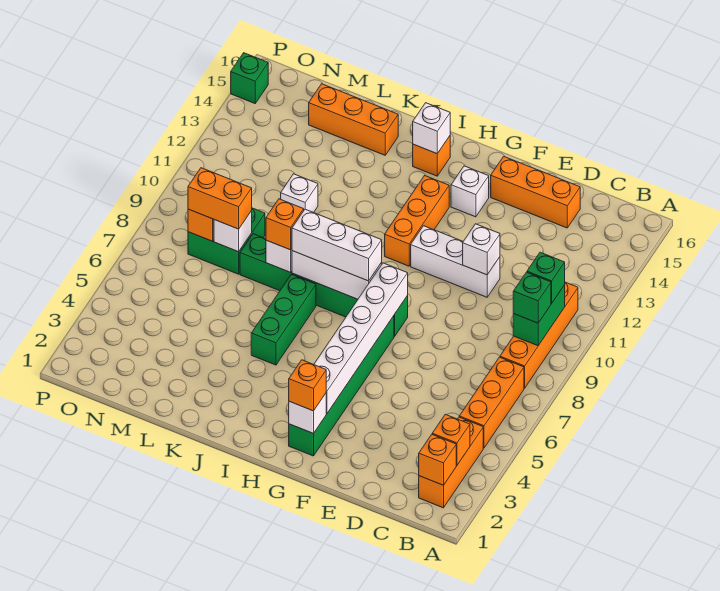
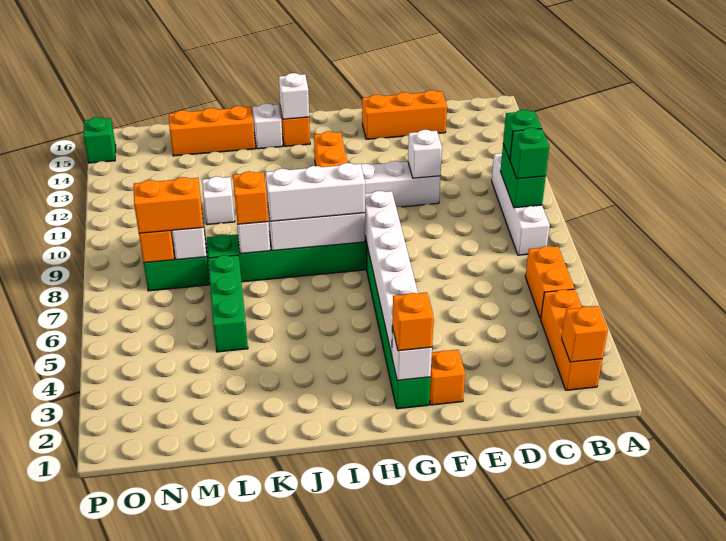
orange 1x1 brick [432,414,470,465] -> orange 1x1 brick moved to [429,350,465,405]
orange 1x3 brick [459,357,524,448] -> orange 1x2 brick [525,246,575,319]
orange 1x4 brick [500,282,578,388] -> white 1x4 brick [492,153,550,255]
white 1x1 brick [451,166,489,217] -> white 1x1 brick moved to [253,103,283,149]
green 1x3 brick [251,274,316,365] -> green 1x3 brick moved to [208,255,248,352]

